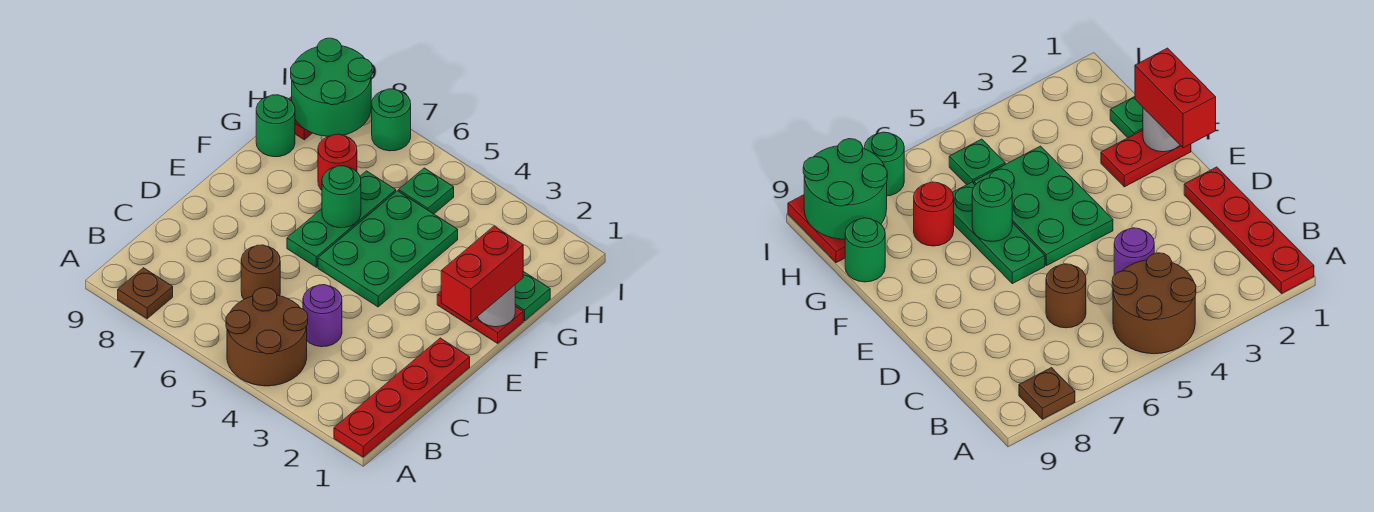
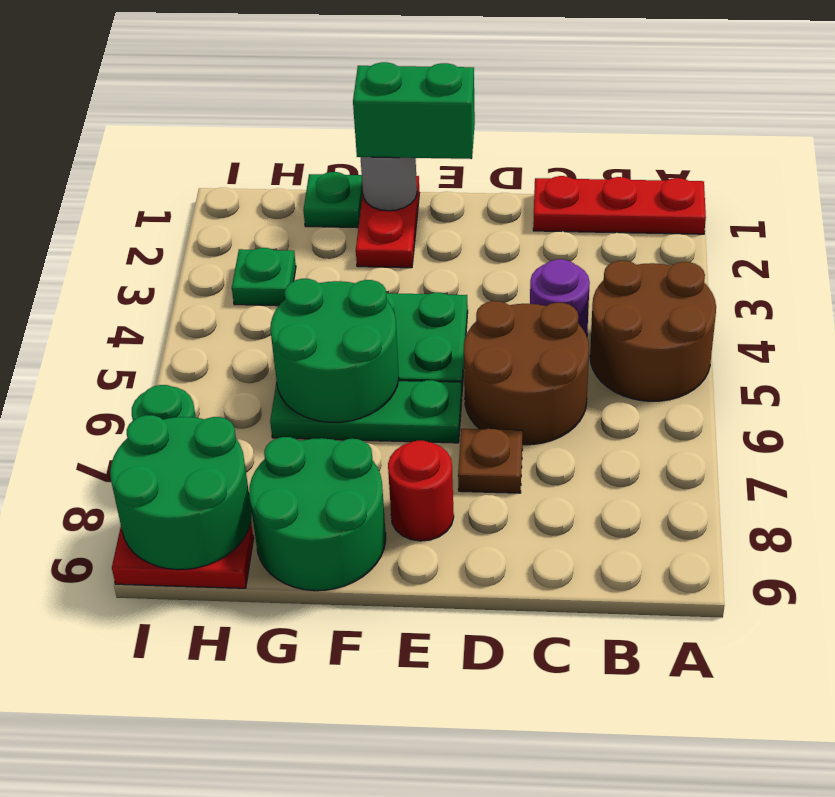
red 1x4 plate [334,338,470,457] -> red 1x3 plate [533,176,706,234]
brown 1x1 plate [118,268,173,319] -> brown 1x1 plate moved to [458,429,522,493]
brown 1x1 round brick [241,245,280,299] -> brown 2x2 round brick [464,301,589,445]
red 1x2 brick [441,226,523,322] -> green 1x2 brick [353,62,475,159]
green 1x1 round brick [322,166,361,228] -> green 2x2 round brick [270,279,399,422]
red 1x1 round brick [318,134,357,190] -> red 1x1 round brick moved to [388,441,454,541]
green 1x1 round brick [256,95,295,157] -> green 2x2 round brick [249,437,386,591]
green 1x1 plate [399,168,454,214] -> green 1x1 plate moved to [232,248,296,306]

